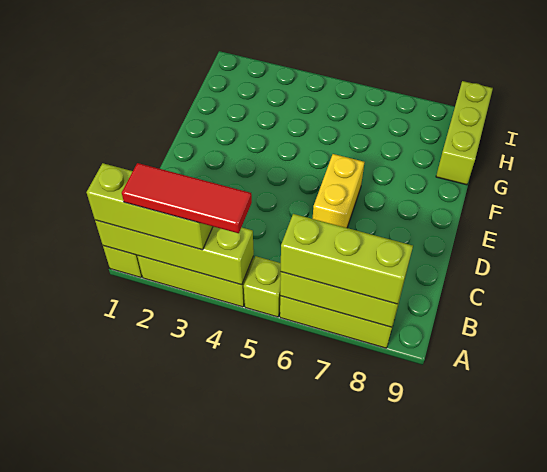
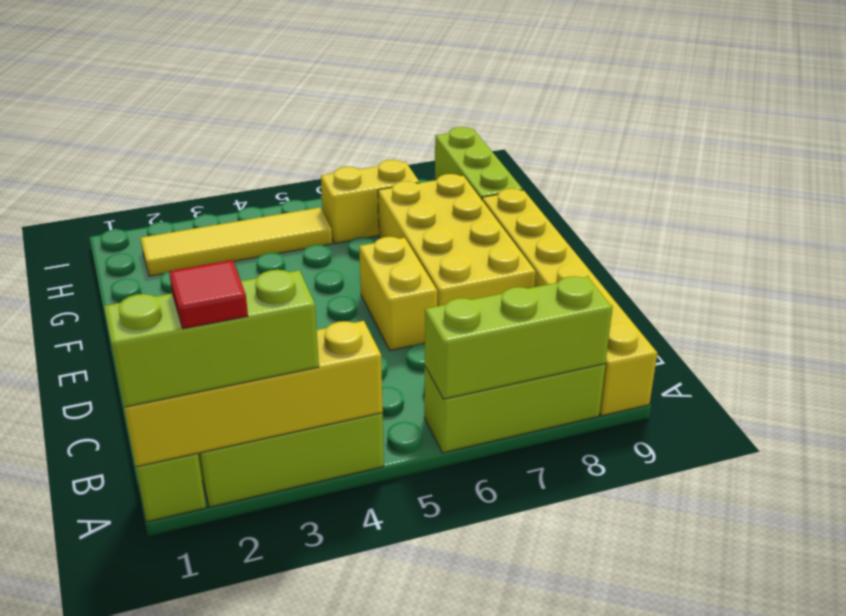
lime 1x4 brick [95,220,254,285] -> yellow 1x4 brick [124,321,383,467]
red 1x3 tile [122,163,252,233] -> red 1x1 tile [169,260,248,329]
lime 1x1 brick [244,256,281,317] -> none
lime 1x3 brick [281,214,413,304] -> none
none -> yellow 1x6 brick [482,189,657,416]
none -> yellow 2x4 brick [378,174,536,306]
none -> yellow 1x4 tile [141,207,332,276]
none -> yellow 1x2 brick [321,160,419,243]

